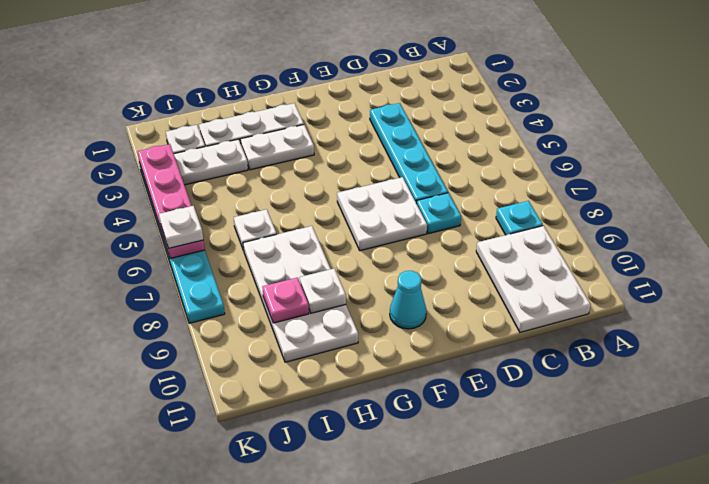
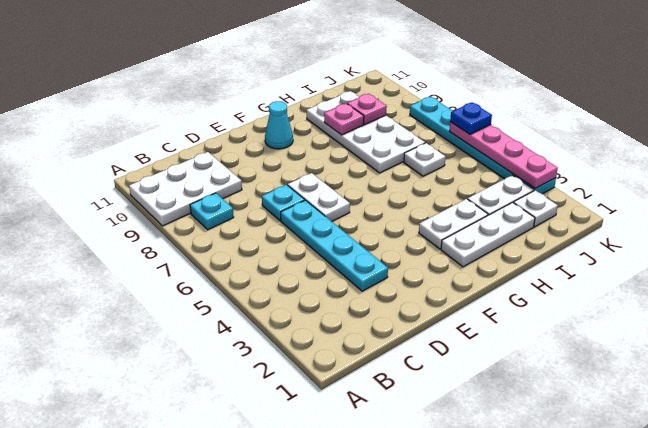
white 2x3 plate [476,226,591,332] -> white 2x3 plate turned to [129,152,242,226]
white 2x2 plate [337,177,427,251] -> white 1x2 plate [288,173,350,221]
white 1x1 plate [300,269,346,313] -> pink 1x1 plate [324,103,364,135]
white 1x1 plate [159,206,203,248] -> blue 1x1 plate [450,102,492,134]

